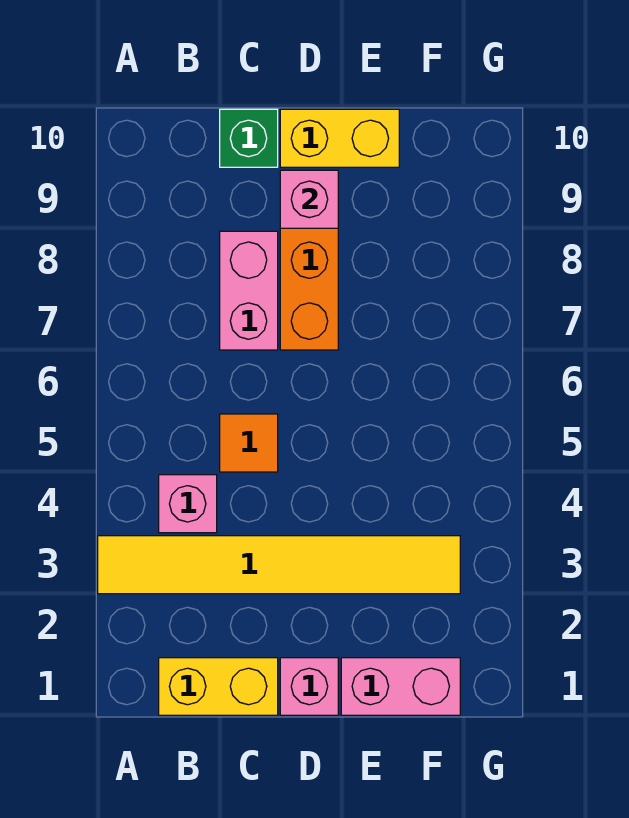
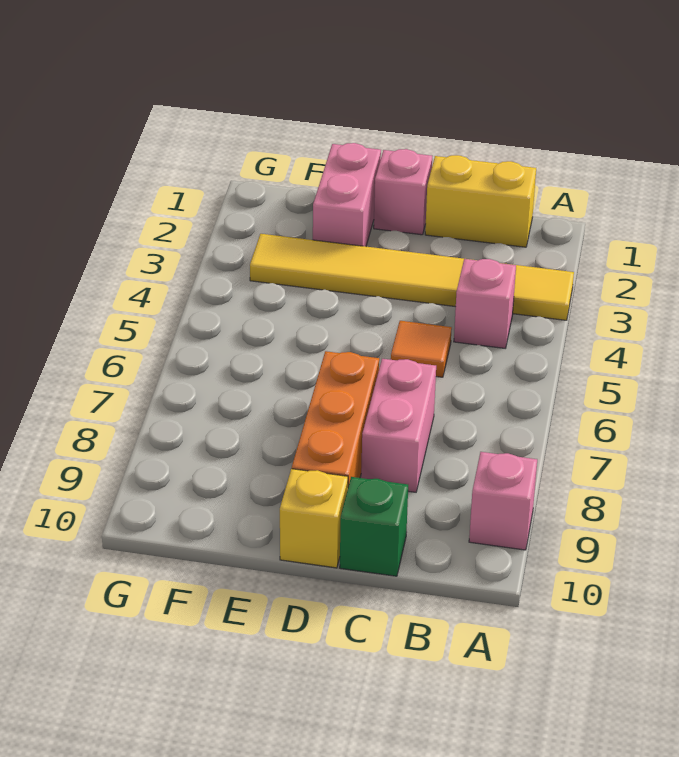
pink 1x1 brick [280,170,338,228] -> pink 1x1 brick moved to [469,452,537,550]
yellow 1x2 brick [280,109,399,167] -> yellow 1x1 brick [280,469,348,568]
pink 1x2 brick [341,658,460,715] -> pink 1x2 brick turned to [313,143,381,246]

